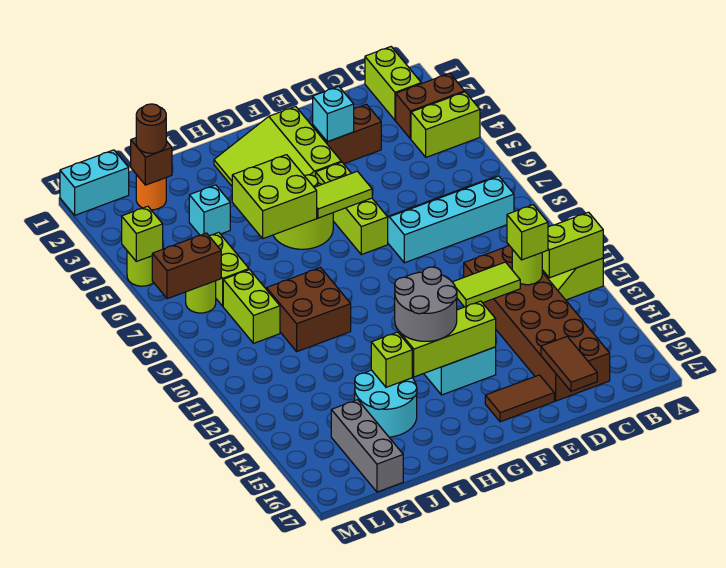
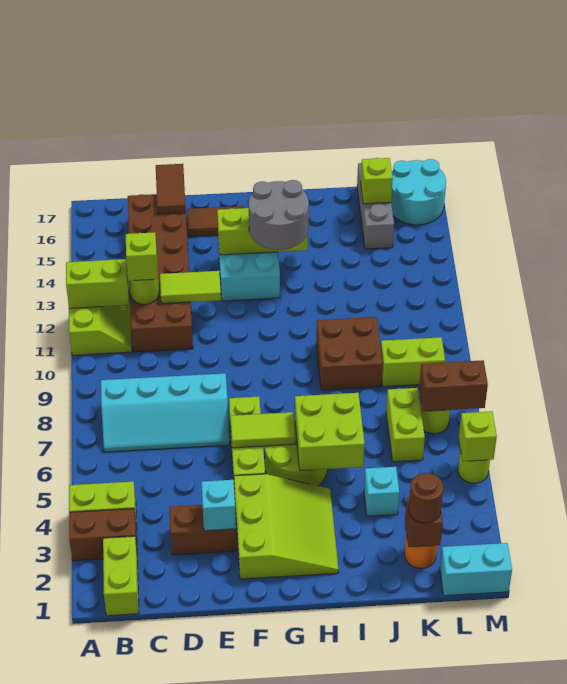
cyan 2x2 round brick [355,370,417,437] -> cyan 2x2 round brick moved to [391,159,446,225]
lime 1x1 brick [371,332,412,387] -> lime 1x1 brick moved to [361,158,393,204]
lime 1x2 brick [223,270,280,343] -> lime 1x2 brick turned to [381,337,445,387]

